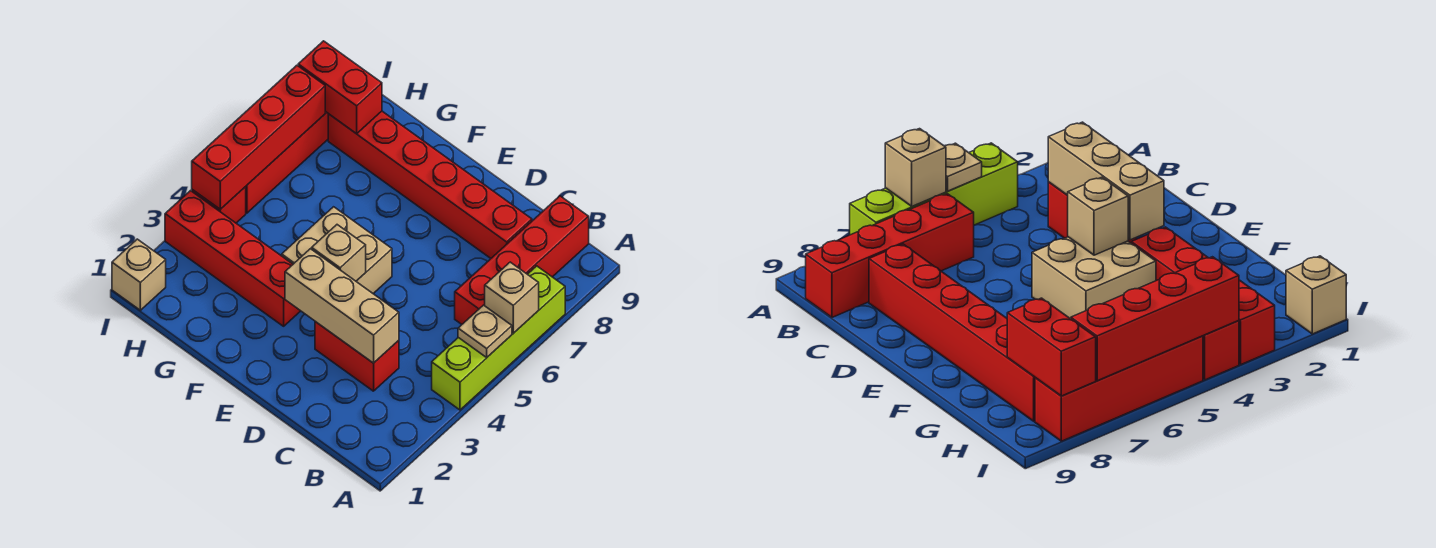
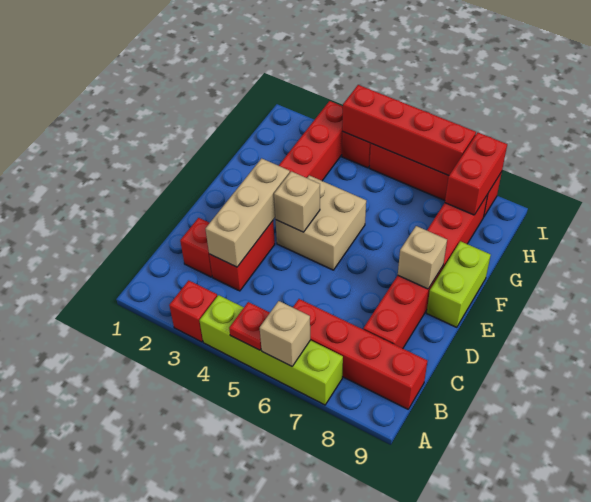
none -> red 1x1 brick [169,280,217,342]
tan 1x1 plate [458,305,512,357] -> red 1x1 plate [229,302,270,350]
none -> red 1x1 brick [180,218,212,277]
none -> lime 1x2 brick [427,241,491,327]
tan 1x1 brick [112,239,166,310] -> tan 1x1 brick moved to [398,226,447,289]

